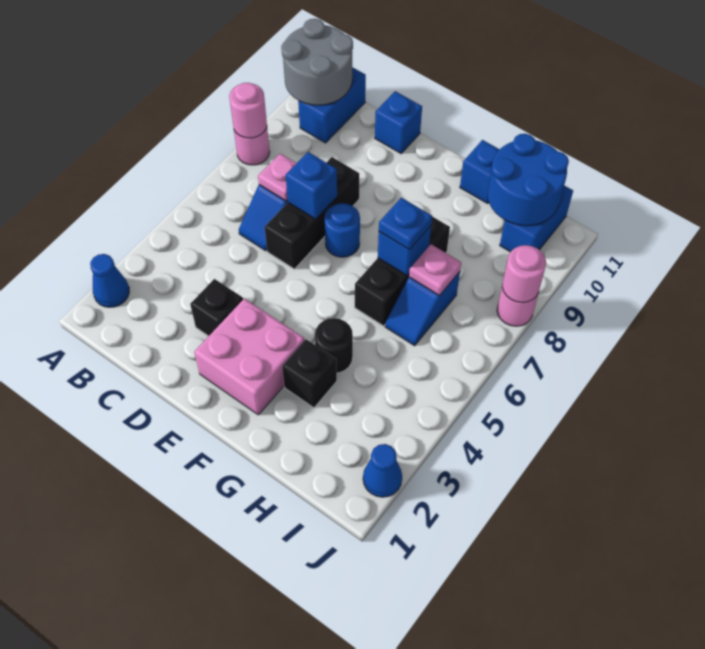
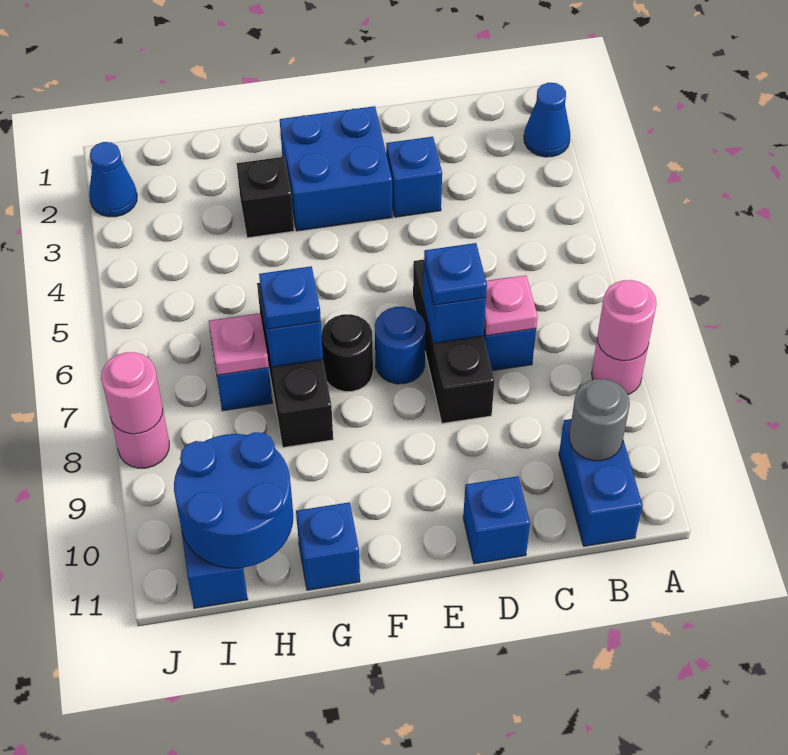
grey 2x2 round brick [281,19,353,105] -> grey 1x1 round brick [569,379,630,461]
black 1x1 brick [190,279,243,336] -> blue 1x1 brick [386,137,442,217]
none -> blue 1x1 plate [424,243,487,305]
pink 2x2 brick [194,299,305,415] -> blue 2x2 brick [280,106,392,231]
black 1x1 round brick [315,318,353,373] -> black 1x1 round brick moved to [322,314,373,392]

